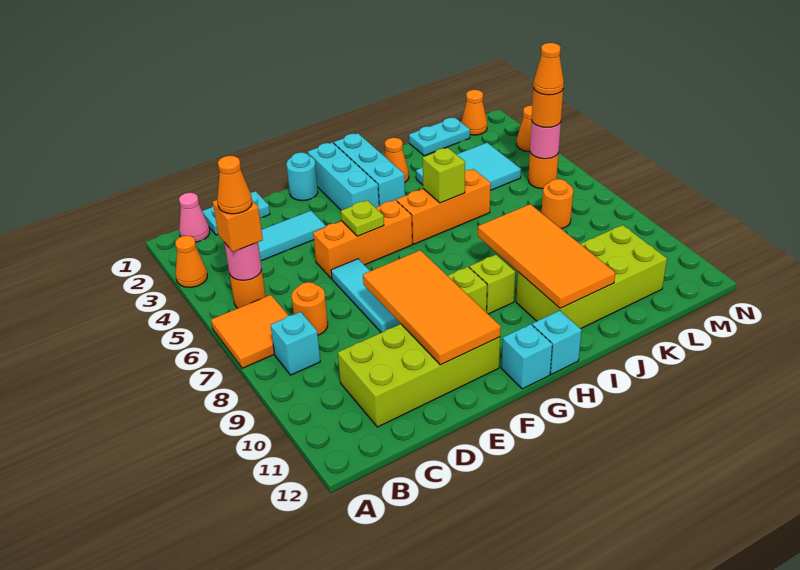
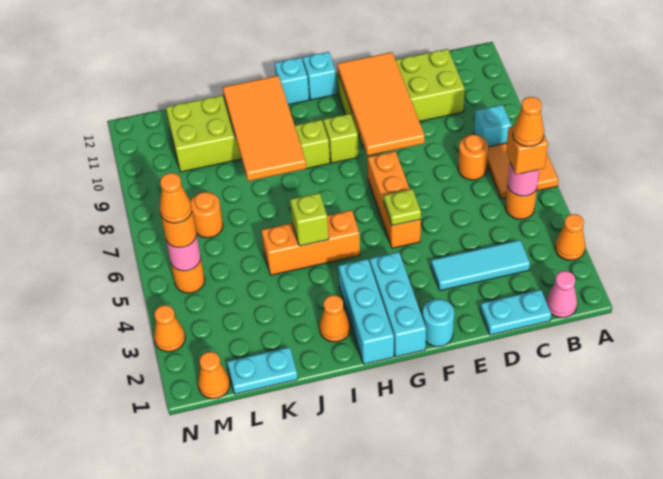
orange 1x3 brick [313,200,412,279] -> orange 1x3 brick turned to [368,151,421,248]
cyan 1x3 tile [331,259,401,333] -> none
cyan 2x3 tile [416,143,521,190] -> none

